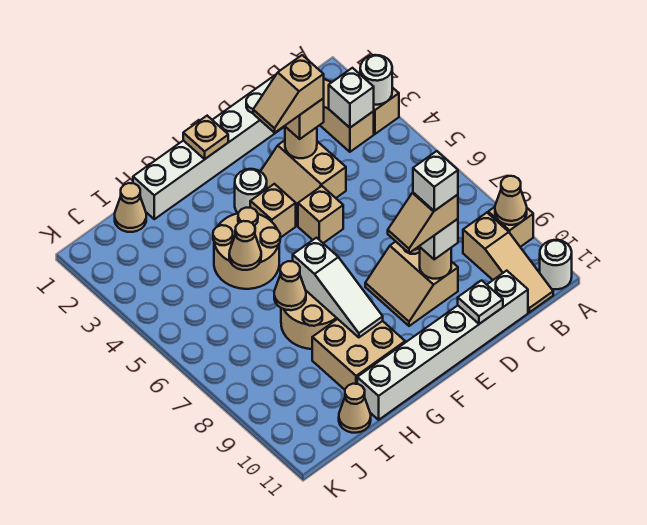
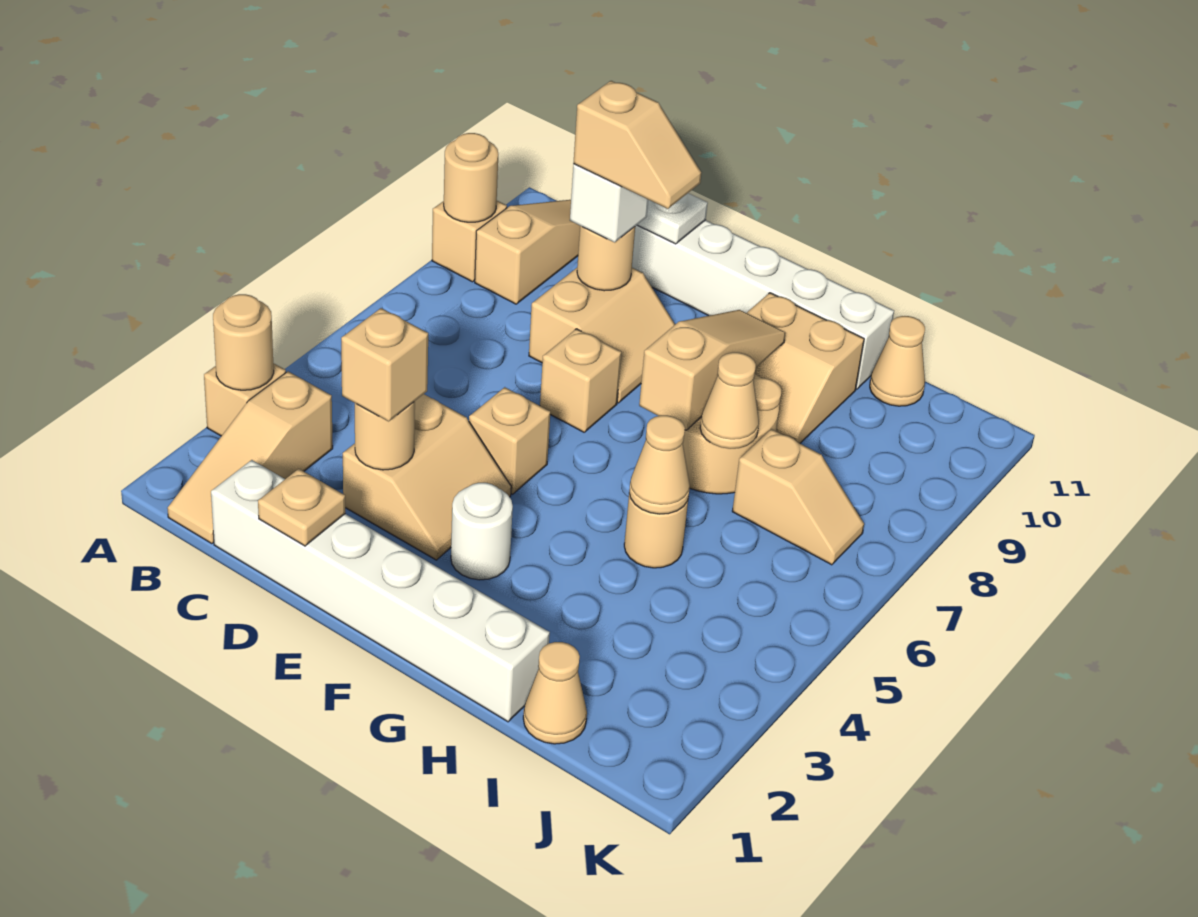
white 1x1 round brick [360,55,392,105] -> tan 1x1 round brick [213,294,274,390]
tan 1x1 cone [495,176,527,225] -> tan 1x1 round brick [444,133,498,222]
white 1x1 round brick [540,240,572,289] -> none
white 1x1 brick [329,68,374,128] -> none
tan 1x2 slope [253,55,324,133] -> tan 1x2 slope moved to [732,429,864,565]
white 1x1 brick [413,151,458,211] -> none
tan 1x1 plate [183,116,228,159] -> tan 1x1 plate moved to [258,469,345,546]
tan 1x1 brick [250,184,296,238] -> tan 1x1 brick moved to [540,329,621,432]
tan 2x2 round brick [213,208,280,289] -> tan 1x1 round brick [624,494,689,568]
white 1x3 slope [293,238,383,337] -> tan 1x3 slope [639,310,786,430]
tan 2x2 brick [312,319,405,390] -> tan 2x2 slope [747,293,864,443]

